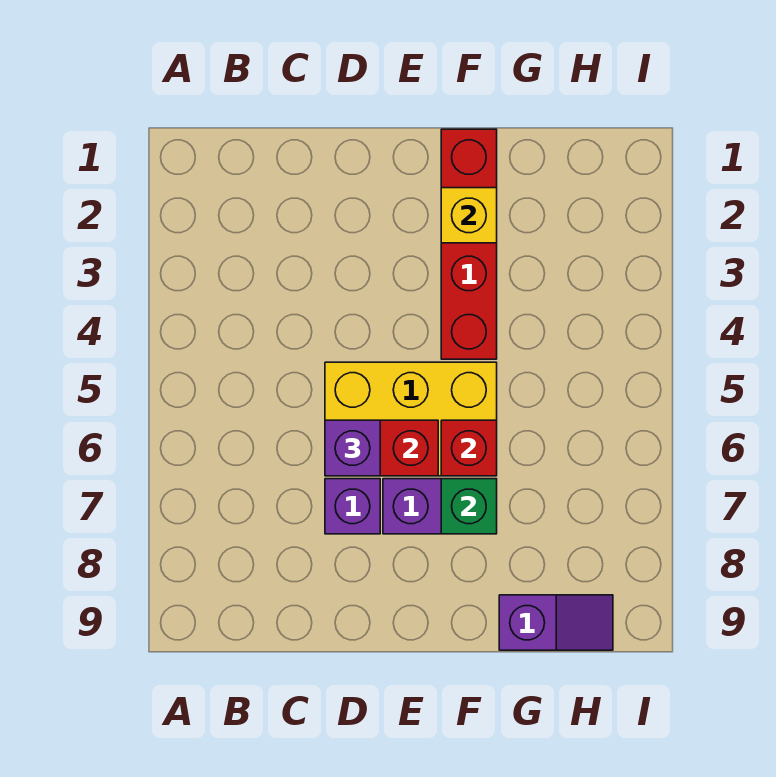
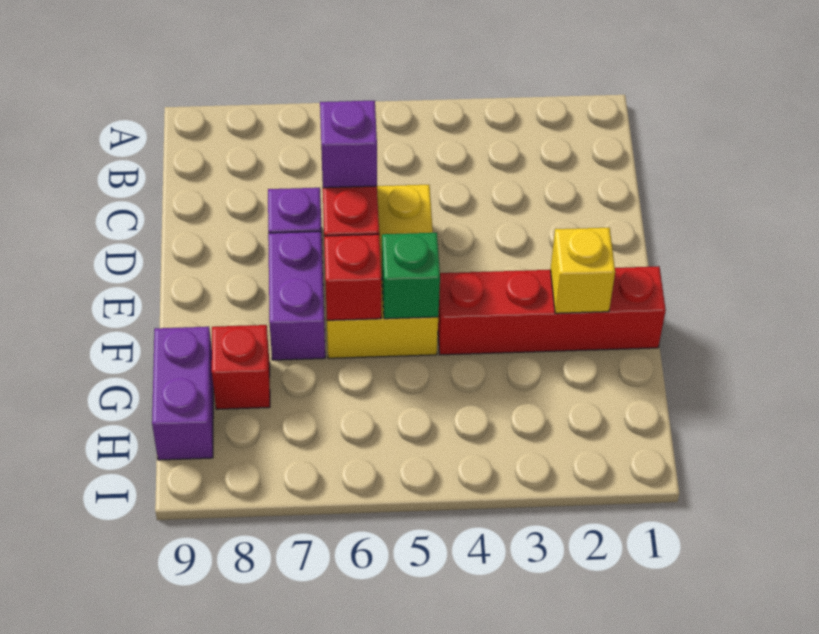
green 1x1 brick [441,479,497,534] -> green 1x1 brick moved to [382,233,440,319]
none -> red 1x1 brick [212,325,270,409]
purple 1x2 slope [499,595,613,650] -> purple 1x2 brick [152,327,213,460]

